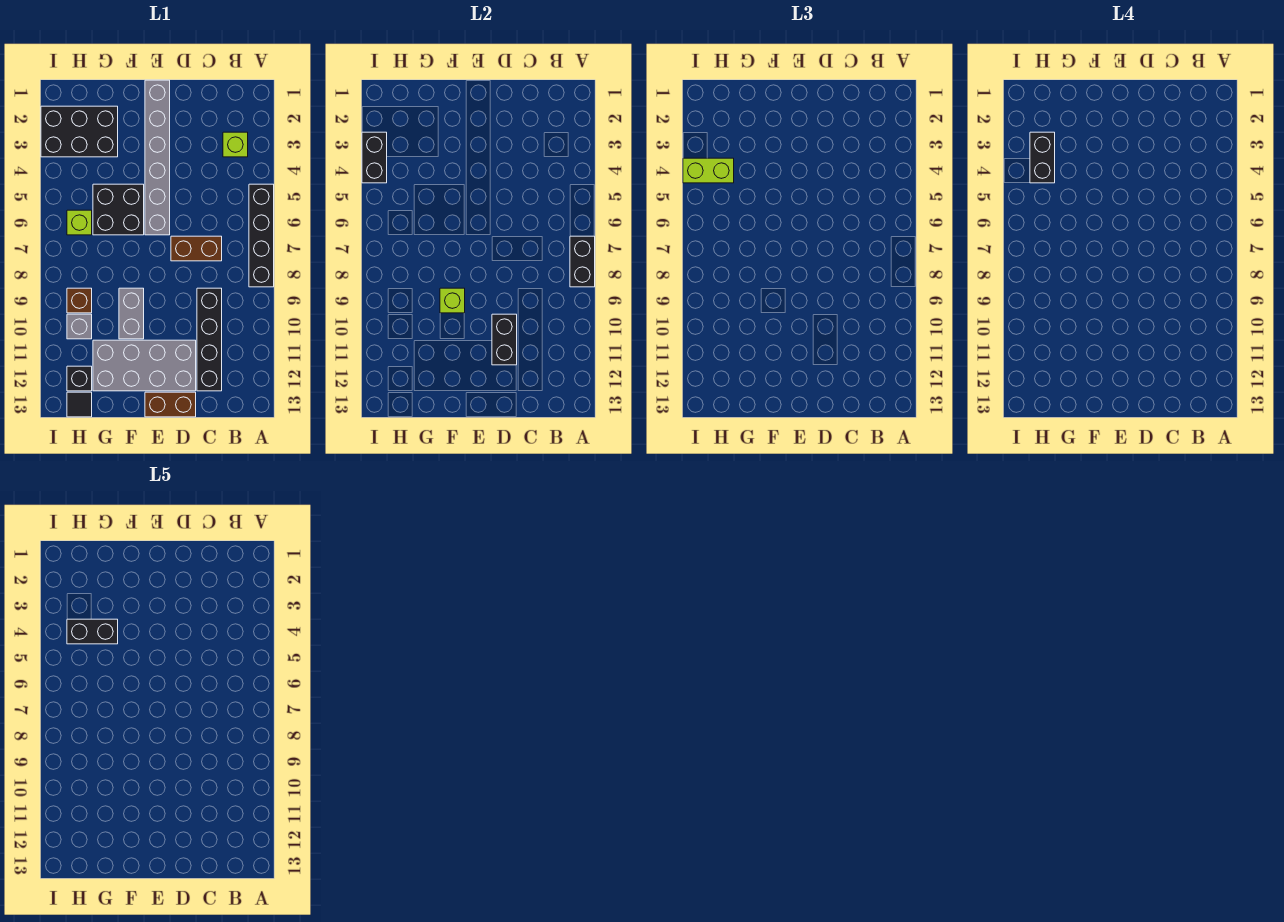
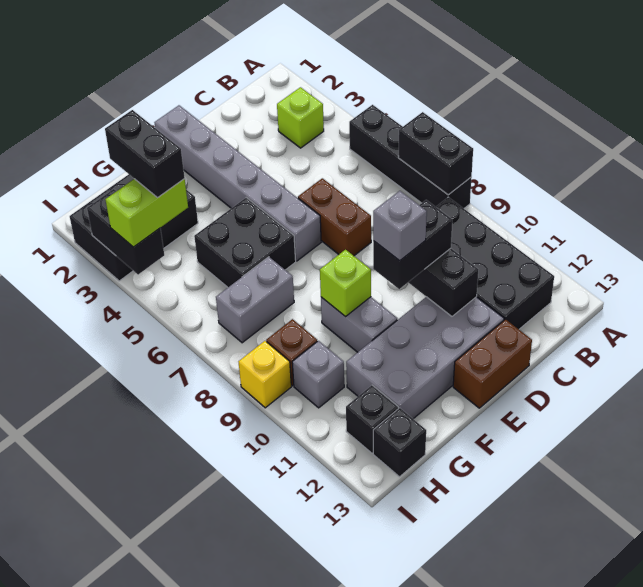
brown 1x2 brick [171,236,222,261] -> brown 1x2 brick turned to [298,178,371,256]
black 1x4 brick [197,288,222,391] -> black 2x4 brick [436,197,554,329]
none -> grey 1x1 brick [373,191,427,261]
black 1x2 brick [67,619,118,644] -> black 1x2 brick moved to [373,200,452,289]
none -> grey 1x2 brick [216,257,294,343]
lime 1x1 brick [67,210,92,235] -> none
black 1x1 tile [67,392,92,417] -> black 1x1 brick [373,408,426,477]
none -> yellow 1x1 brick [239,341,291,408]

